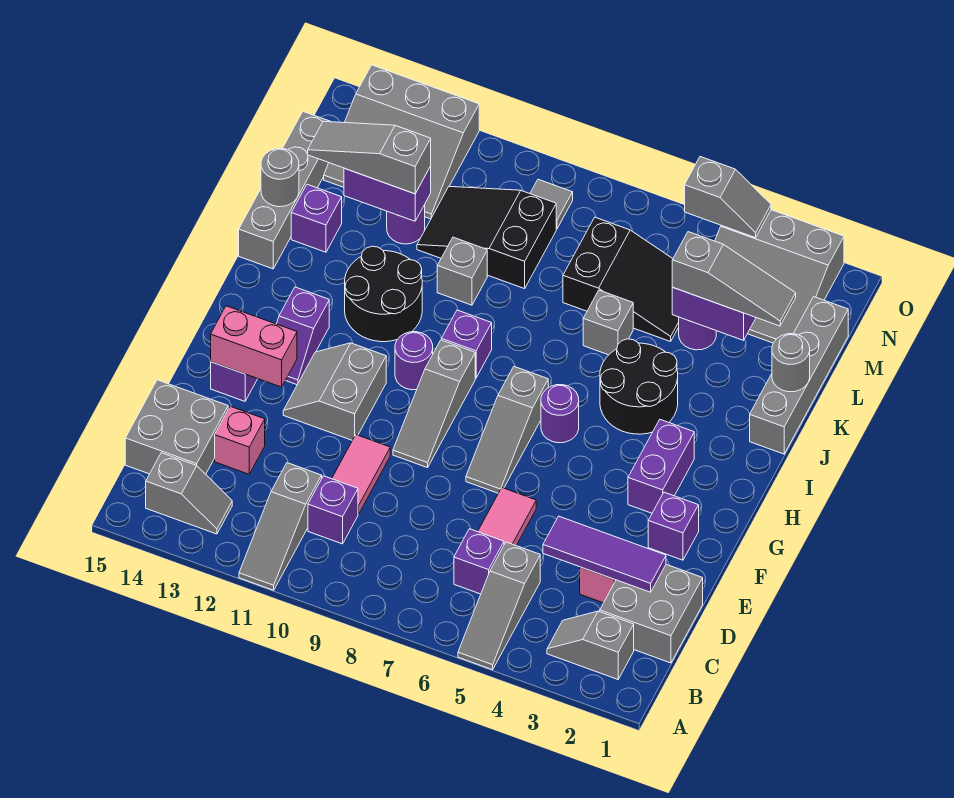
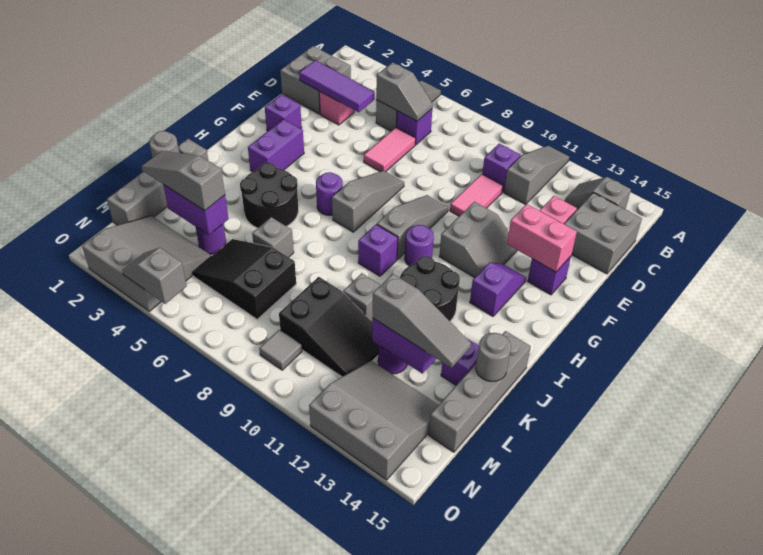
grey 1x2 slope [547,611,634,679] -> grey 1x2 slope moved to [376,62,433,121]

